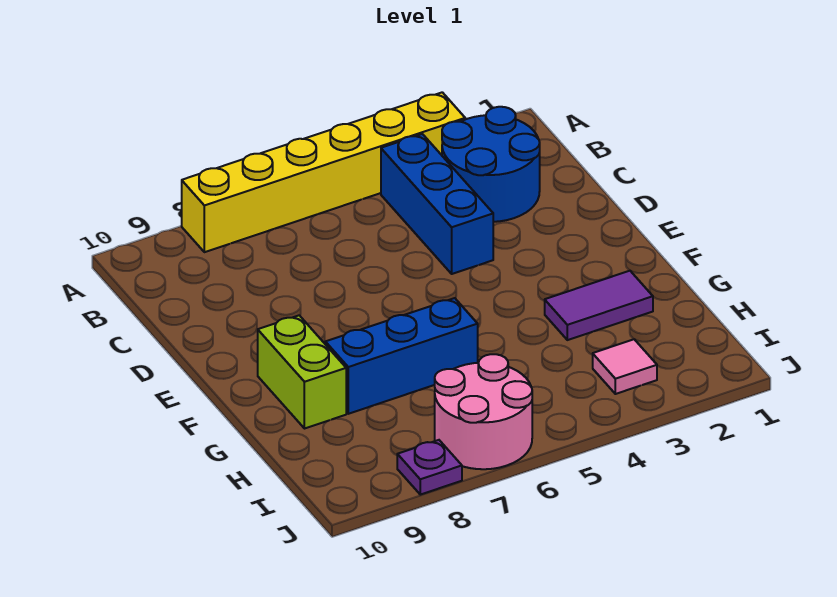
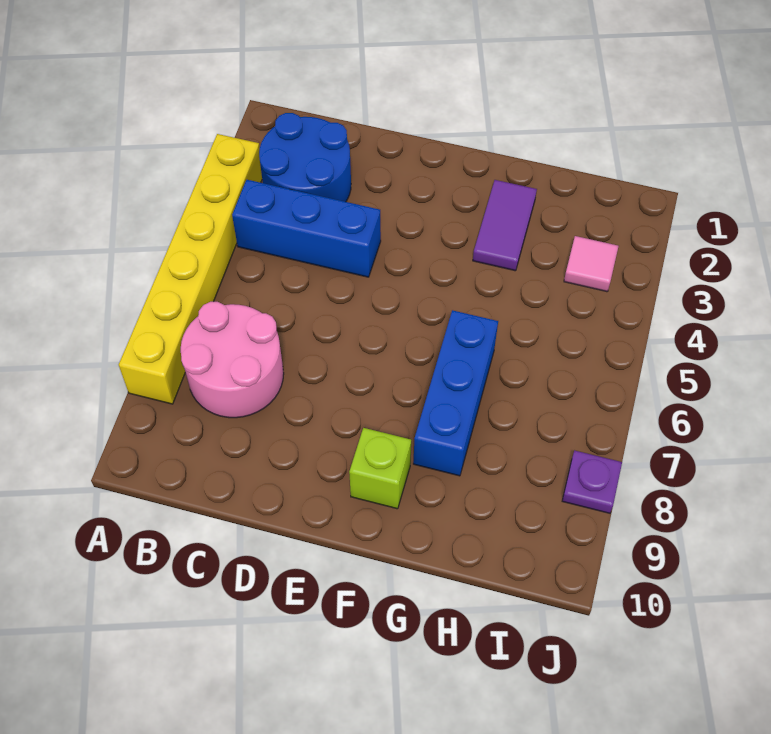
lime 1x2 brick [258,315,346,429] -> lime 1x1 brick [349,428,411,509]
pink 2x2 round brick [435,354,532,469] -> pink 2x2 round brick moved to [181,302,284,418]

